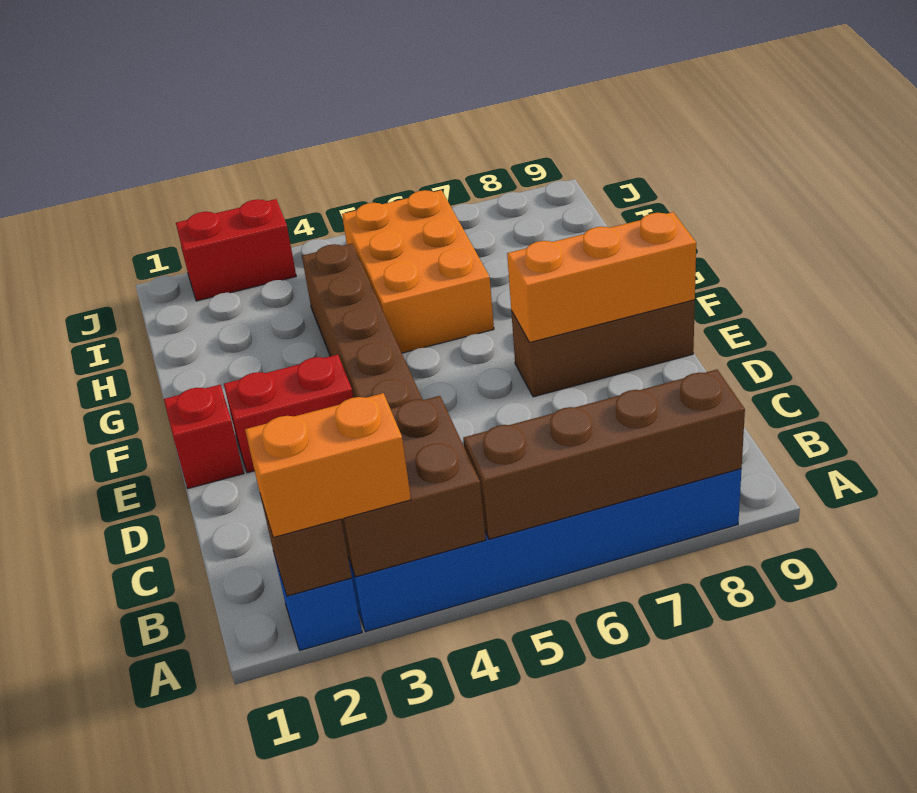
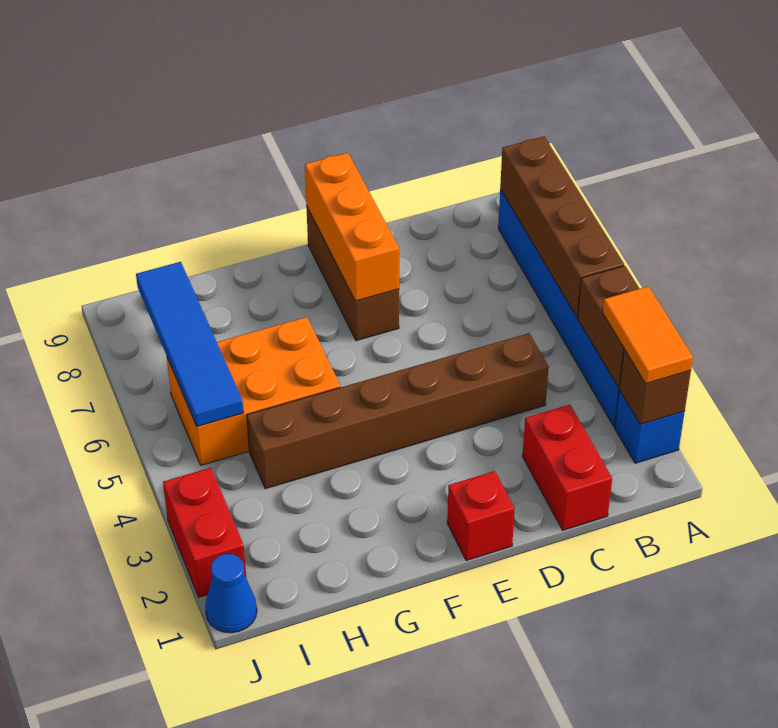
orange 1x2 brick [245,393,411,538] -> orange 1x2 tile [603,286,693,384]
brown 2x2 brick [341,396,486,577] -> brown 1x2 brick [578,266,640,388]
red 1x2 brick [224,355,353,473] -> red 1x2 brick moved to [522,405,612,530]
none -> blue 1x4 tile [136,262,243,426]
none -> blue 1x1 cone [205,554,257,633]

